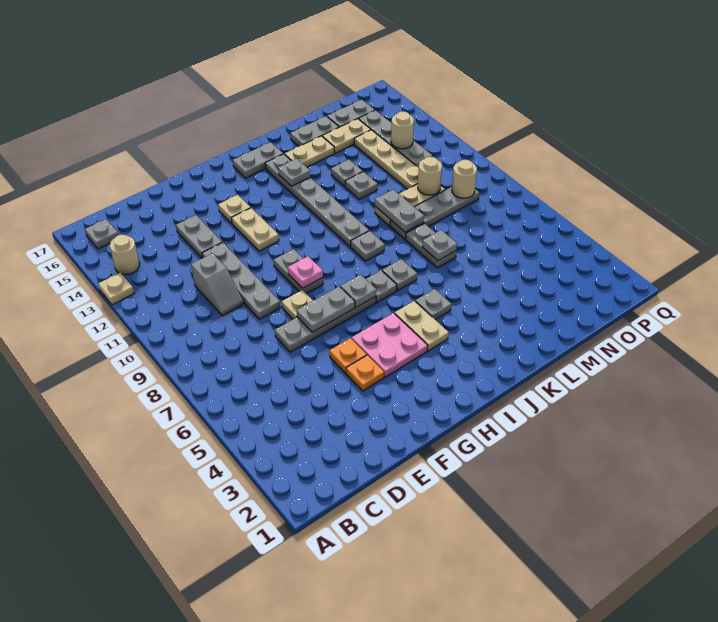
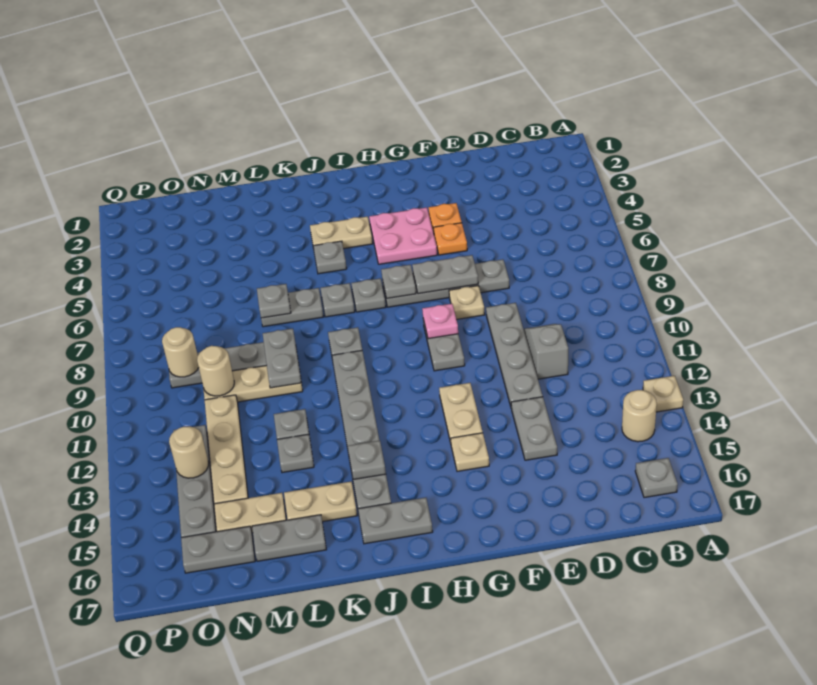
tan 1x2 plate [395,301,449,351] -> tan 1x2 plate turned to [310,217,373,249]
grey 1x2 plate [406,223,456,268] -> grey 1x2 plate turned to [261,288,324,327]

